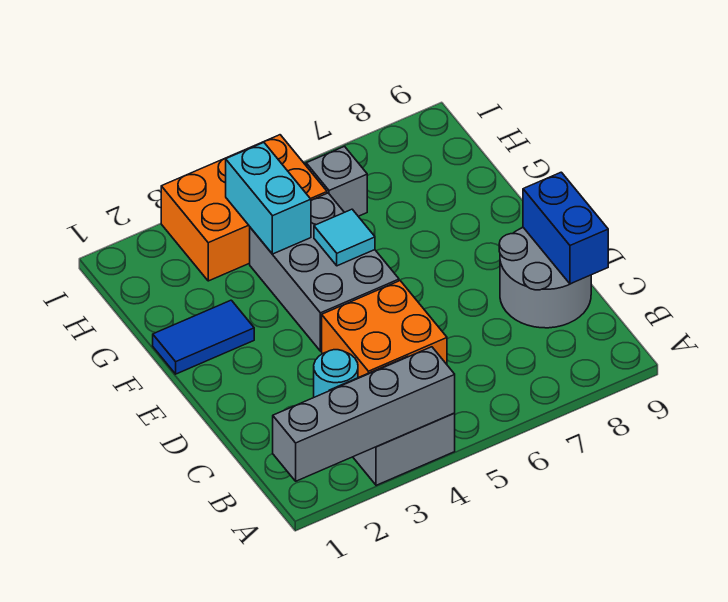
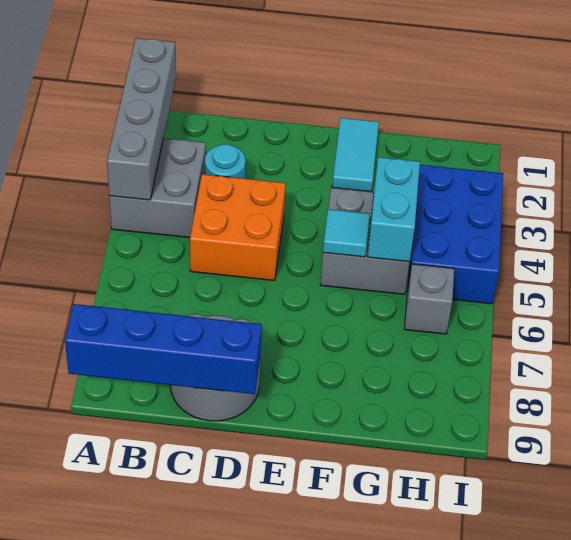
blue 1x2 brick [523,172,608,284] -> blue 1x4 brick [65,304,262,394]
grey 2x3 brick [250,193,399,351] -> grey 2x2 brick [320,188,410,294]
blue 1x2 tile [153,300,254,374] -> cyan 1x2 tile [332,118,379,192]
cyan 1x2 brick [226,142,311,254] -> cyan 1x2 brick turned to [367,157,420,262]
orange 2x3 brick [161,135,327,281] -> blue 2x3 brick [407,165,503,304]

